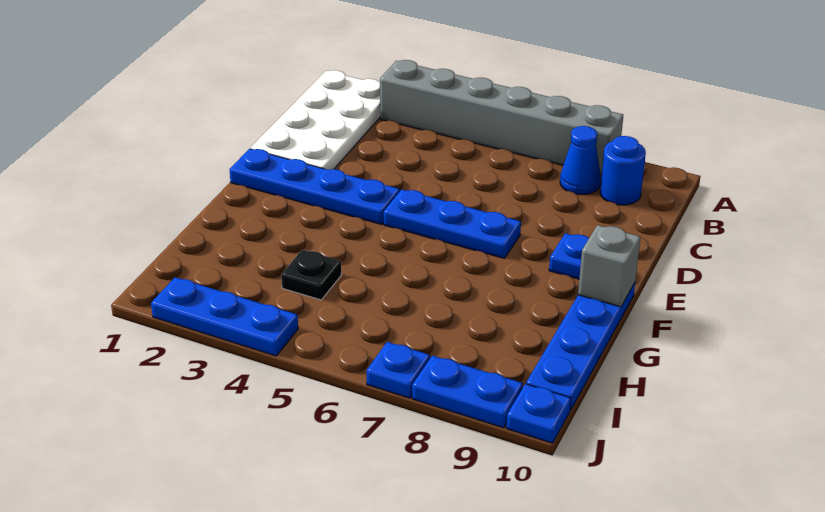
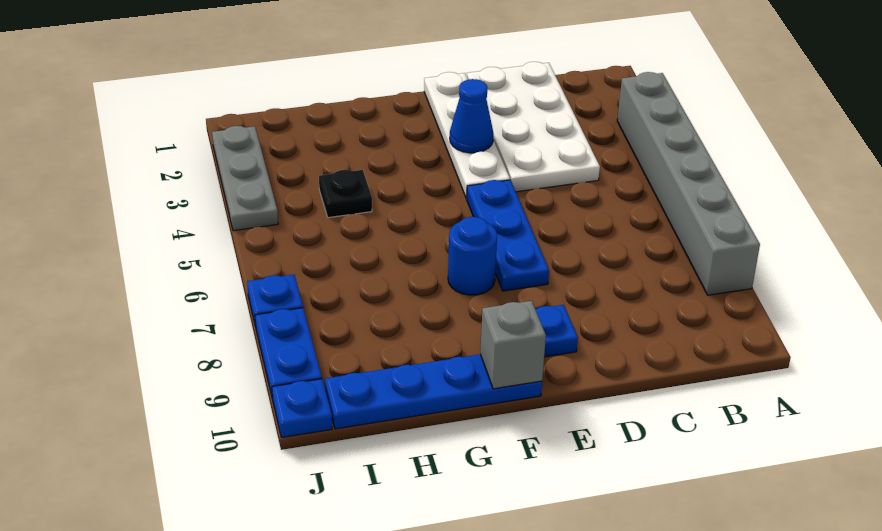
white 2x4 plate [250,70,380,170] -> white 2x4 plate turned to [467,62,600,192]
blue 1x1 cone [560,126,601,195] -> blue 1x1 cone moved to [450,79,493,153]
blue 1x1 round brick [600,136,646,205] -> blue 1x1 round brick moved to [448,217,497,295]
blue 1x4 plate [229,149,400,225] -> white 1x4 plate [424,72,510,198]
blue 1x3 plate [151,277,298,356] -> grey 1x3 plate [212,126,278,231]

